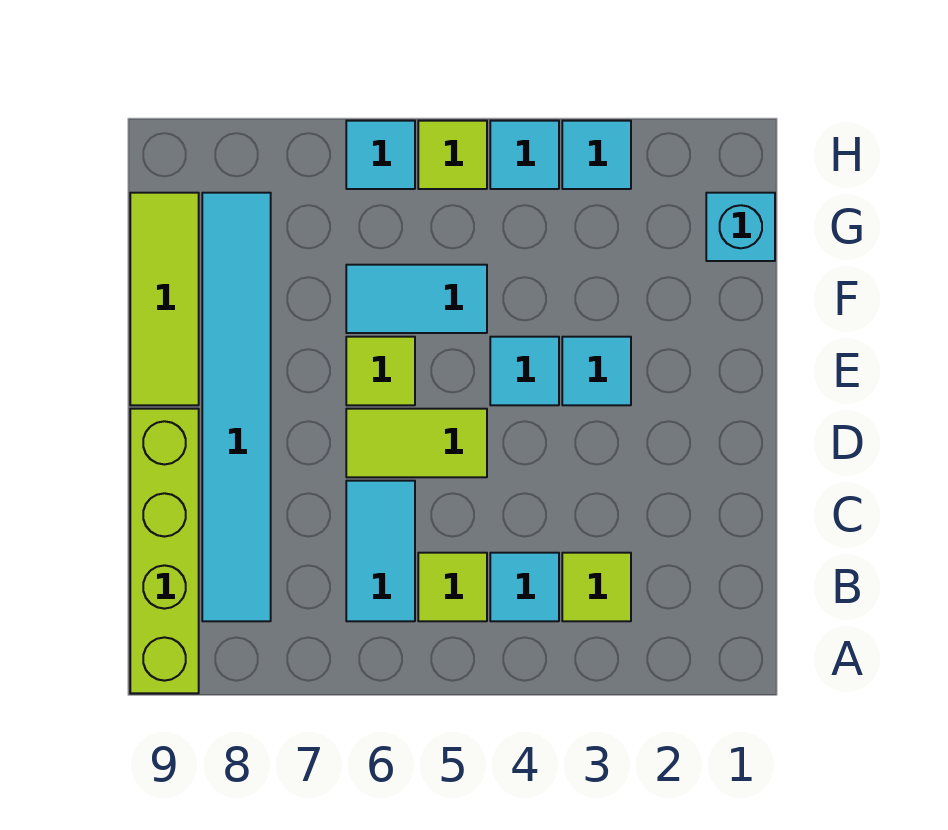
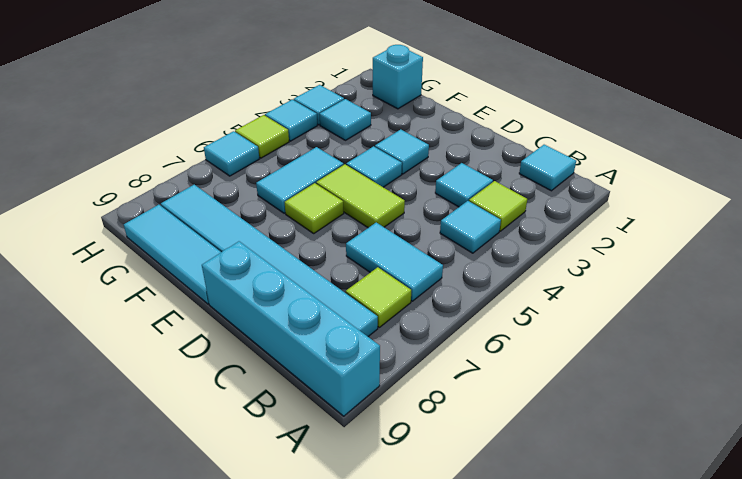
lime 1x4 brick [130,409,199,693] -> cyan 1x4 brick [202,241,380,416]
none -> cyan 1x1 tile [519,145,576,191]
lime 1x1 tile [418,553,487,621] -> lime 1x1 tile moved to [346,267,411,327]
none -> cyan 1x1 tile [435,163,493,207]
lime 1x2 tile [346,409,487,477] -> lime 1x2 tile turned to [316,164,405,228]
lime 1x3 tile [130,193,199,405] -> cyan 1x3 tile [124,205,221,304]
none -> cyan 1x1 tile [319,99,371,140]

